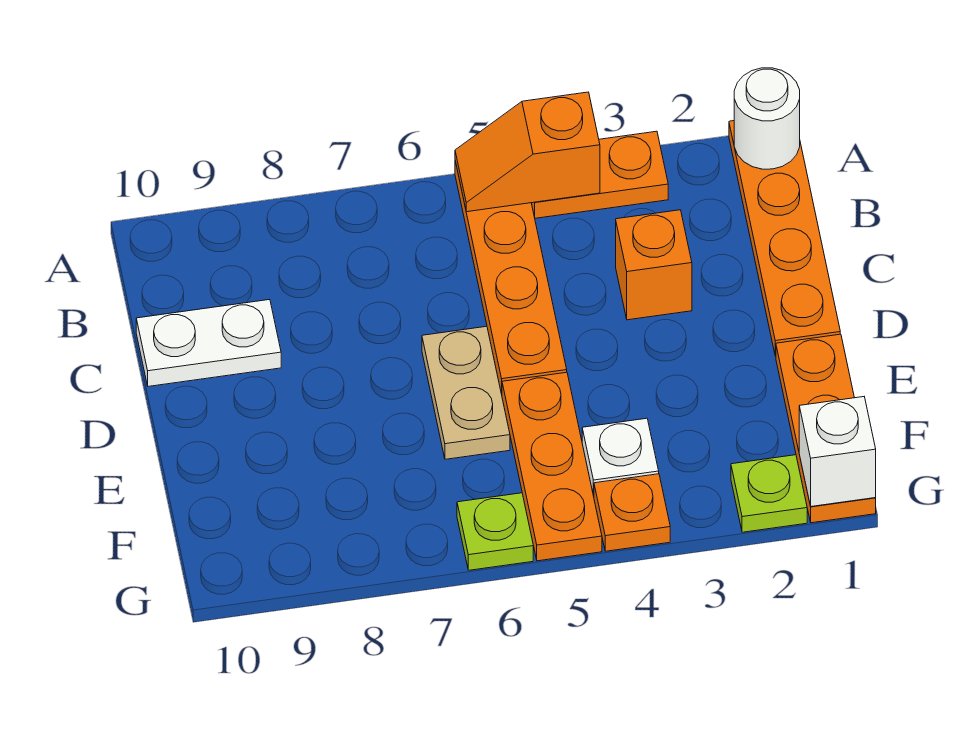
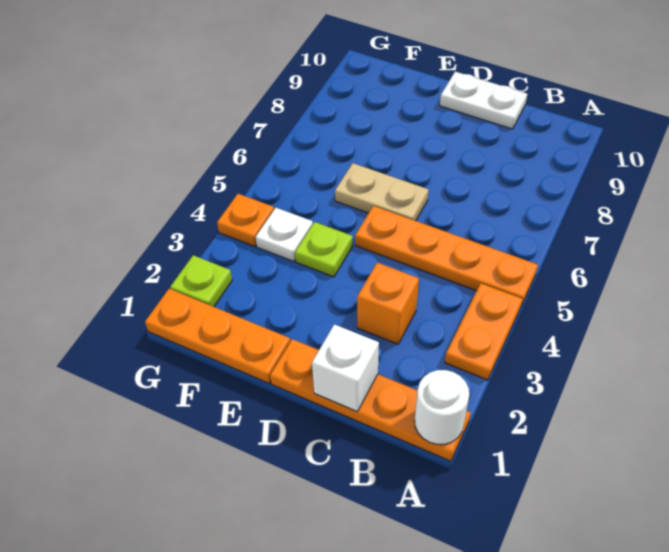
orange 1x2 slope [455,92,600,212] -> none
white 1x2 plate [136,299,281,386] -> white 1x2 plate turned to [440,72,527,129]
orange 1x3 plate [502,372,602,561] -> none
white 1x1 brick [799,397,876,506] -> white 1x1 brick moved to [312,324,379,412]
lime 1x1 plate [457,493,533,570] -> lime 1x1 plate moved to [295,222,353,277]

